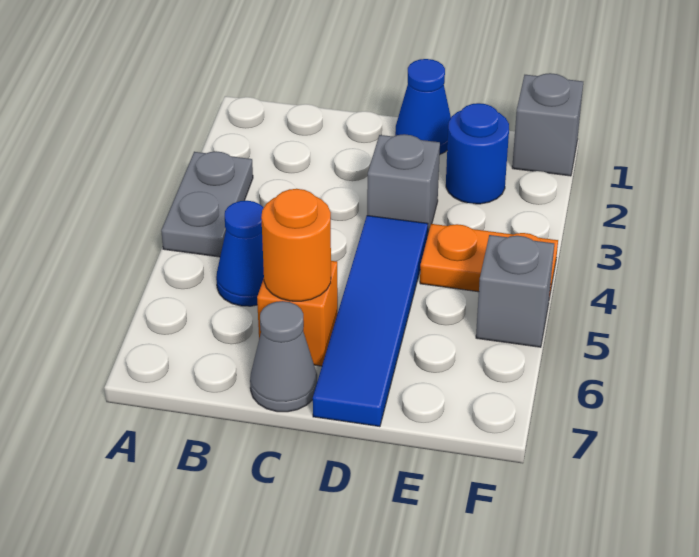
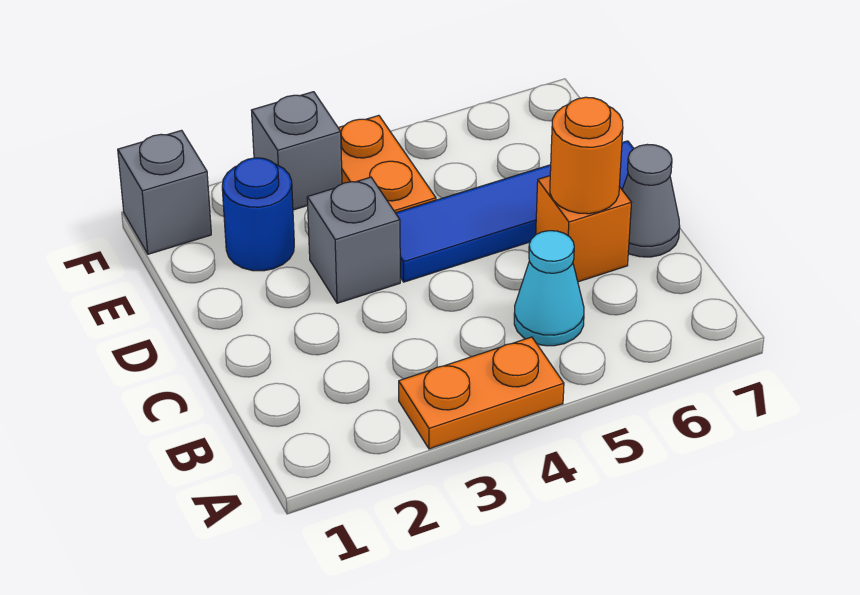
grey 1x2 plate [161,151,253,257] -> orange 1x2 plate [399,337,564,449]
blue 1x1 cone [216,201,264,306] -> cyan 1x1 cone [514,231,584,346]
blue 1x1 cone [395,59,451,154] -> none
grey 1x1 brick [476,235,554,347] -> grey 1x1 brick moved to [251,92,342,210]

